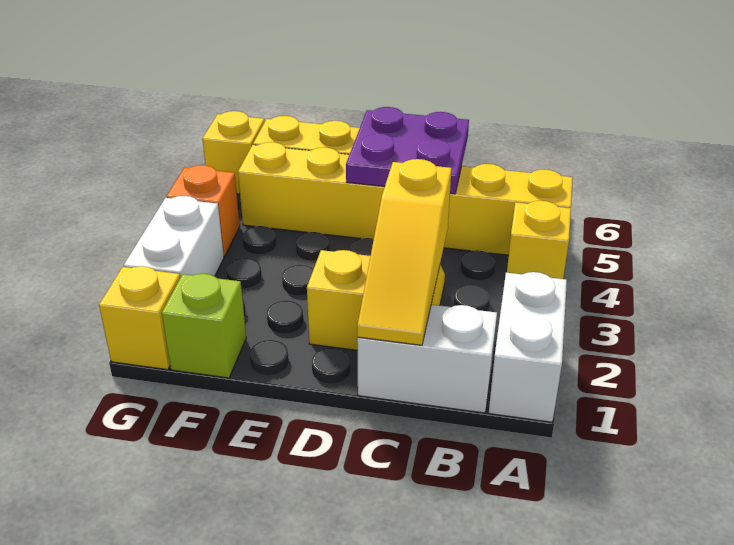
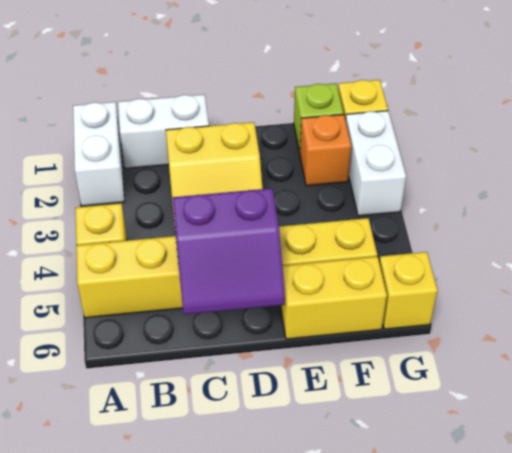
yellow 1x3 slope [357,159,452,345] -> none
purple 2x2 plate [346,107,469,194] -> purple 2x2 slope [173,188,285,315]
orange 1x1 brick [166,165,240,256] -> orange 1x1 brick moved to [300,115,351,186]

